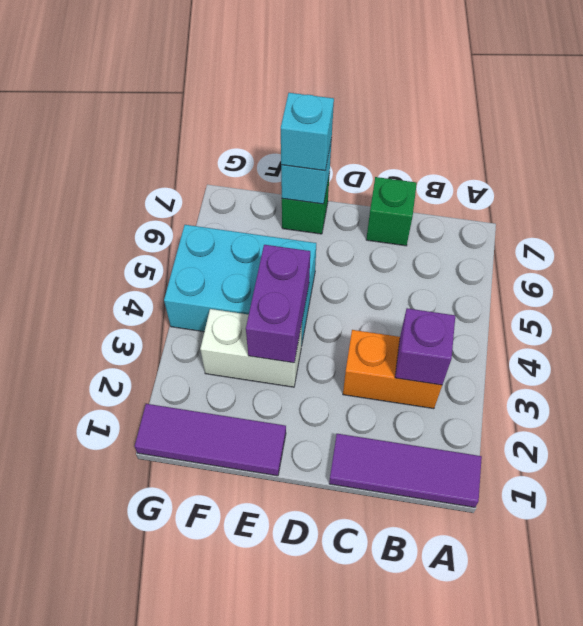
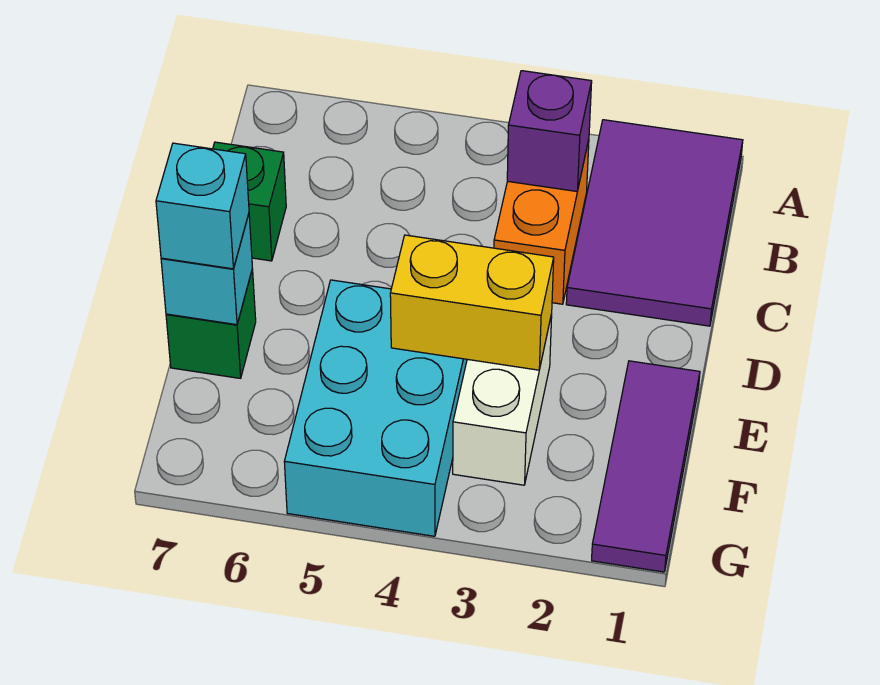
purple 1x3 tile [329,434,482,507] -> purple 2x3 tile [566,120,743,326]
purple 1x2 brick [246,245,310,363] -> yellow 1x2 brick [390,235,554,370]

